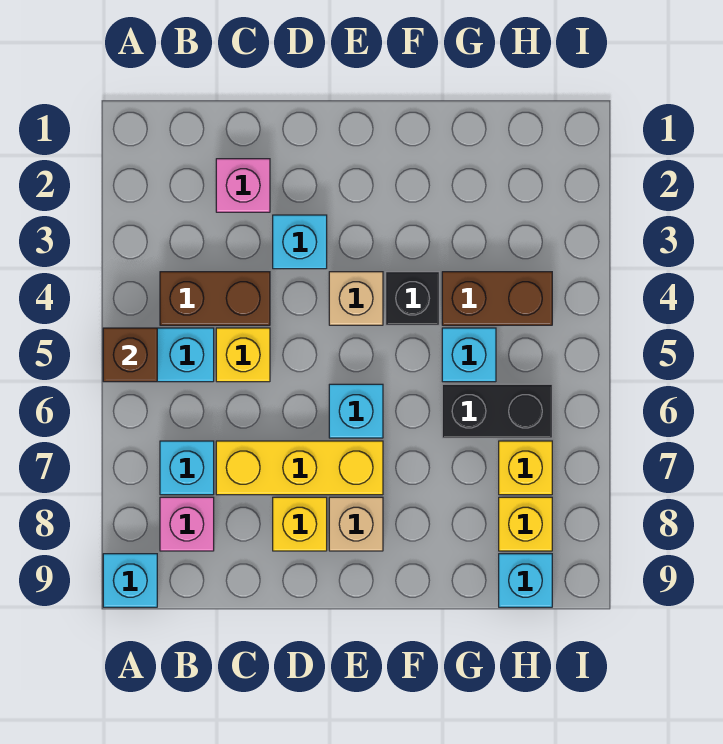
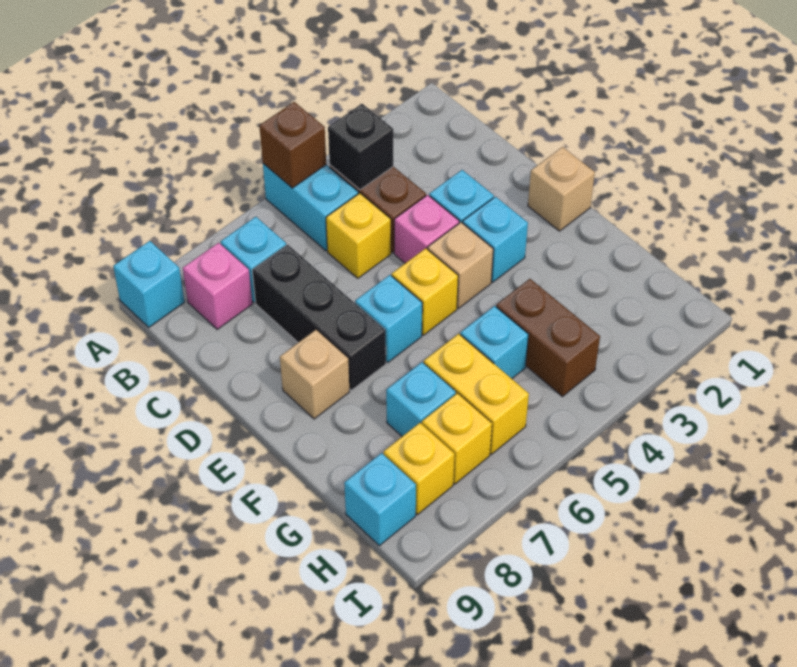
pink 1x1 brick [216,159,270,212] -> pink 1x1 brick moved to [394,195,459,263]
yellow 1x3 brick [216,441,383,495] -> black 1x3 brick [252,245,386,390]
yellow 1x1 brick [273,497,327,551] -> yellow 1x1 brick moved to [392,248,458,335]
none -> tan 1x1 brick [528,147,595,231]
none -> cyan 1x1 brick [463,197,528,282]
black 1x1 brick [386,272,439,325] -> black 1x1 brick moved to [328,104,393,190]
black 1x2 brick [442,384,552,438] -> yellow 1x2 brick [424,334,529,454]
none -> cyan 1x1 brick [386,362,456,436]

